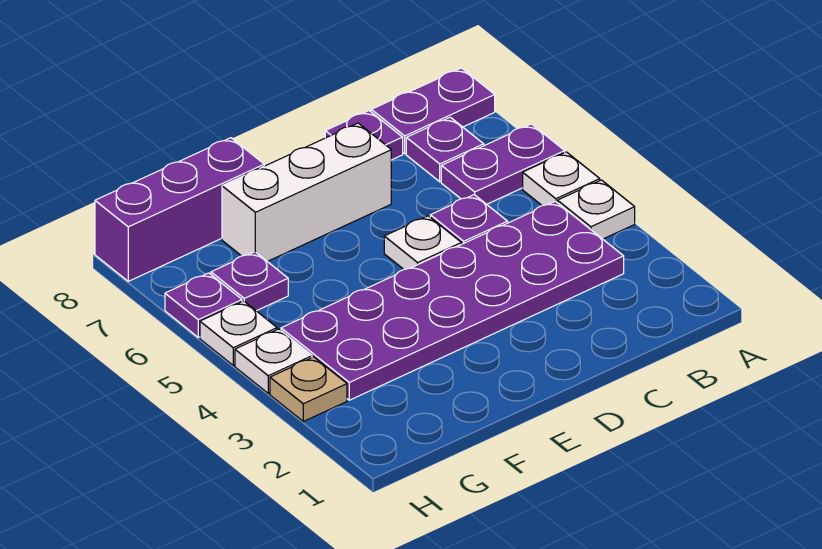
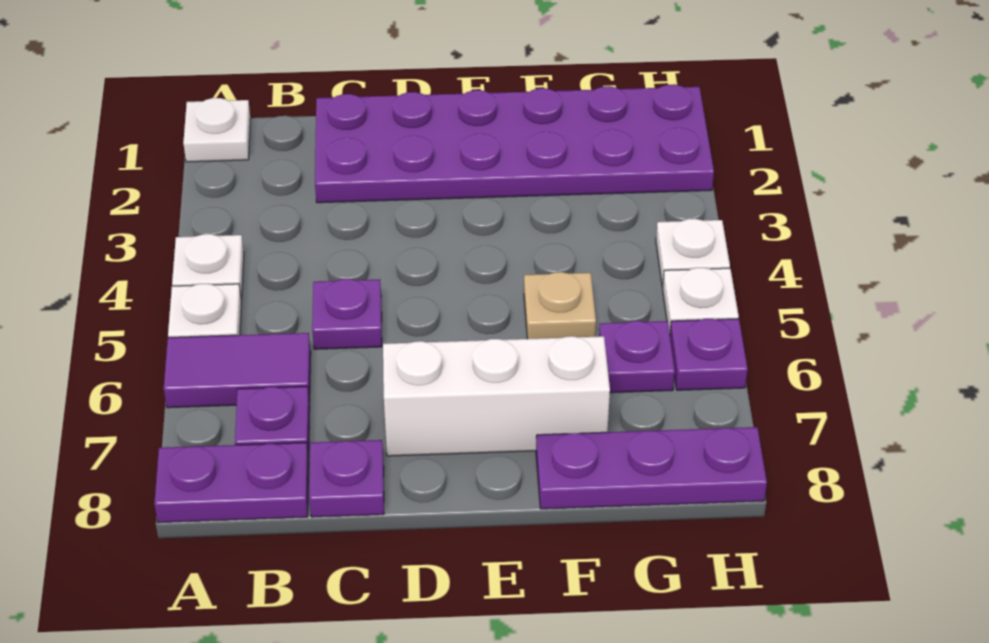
purple 1x2 plate [441,124,565,204] -> purple 1x2 tile [164,333,311,408]
purple 2x6 plate [281,201,624,400] -> purple 2x6 plate moved to [315,84,714,203]
white 1x1 plate [384,216,461,269] -> white 1x1 plate moved to [183,98,250,162]
purple 1x3 brick [95,138,264,281] -> purple 1x3 plate [536,427,767,509]
tan 1x1 plate [270,357,347,421] -> tan 1x1 plate moved to [524,272,596,339]

